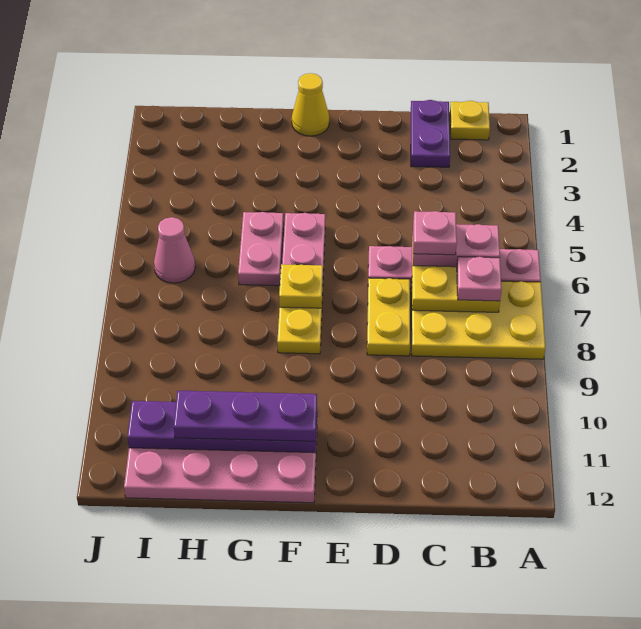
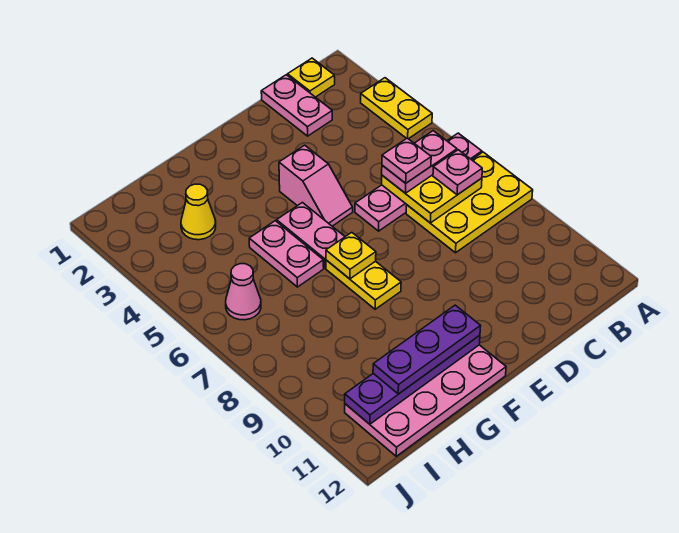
purple 1x2 plate [411,100,450,167] -> pink 1x2 plate [261,75,332,136]
yellow 1x2 plate [367,278,410,356] -> yellow 1x2 plate moved to [361,78,432,139]
none -> pink 1x2 slope [279,145,353,226]
yellow 1x1 cone [292,73,329,136] -> yellow 1x1 cone moved to [181,184,216,240]

